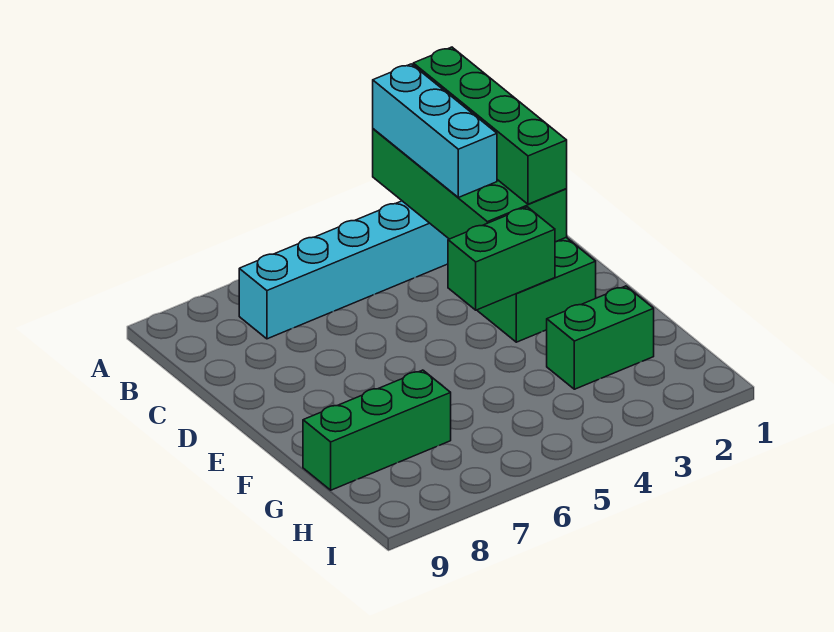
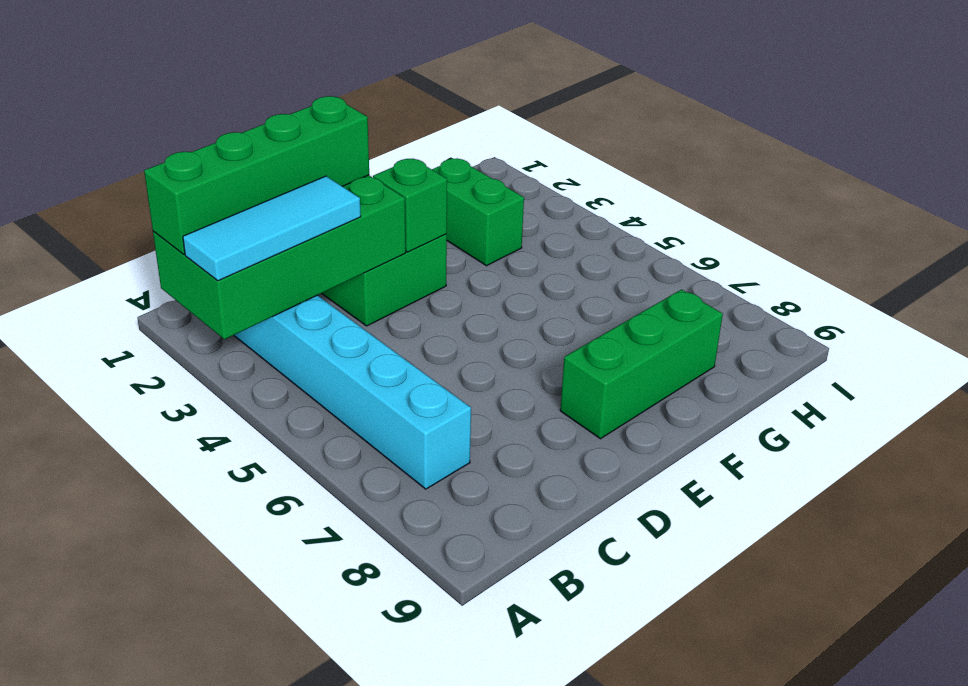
cyan 1x3 brick [373,64,497,197] -> cyan 1x3 tile [183,176,361,281]
green 1x2 brick [448,207,555,310] -> green 1x1 brick [373,159,447,252]
green 1x3 brick [303,370,451,490] -> green 1x3 brick turned to [560,290,723,439]

